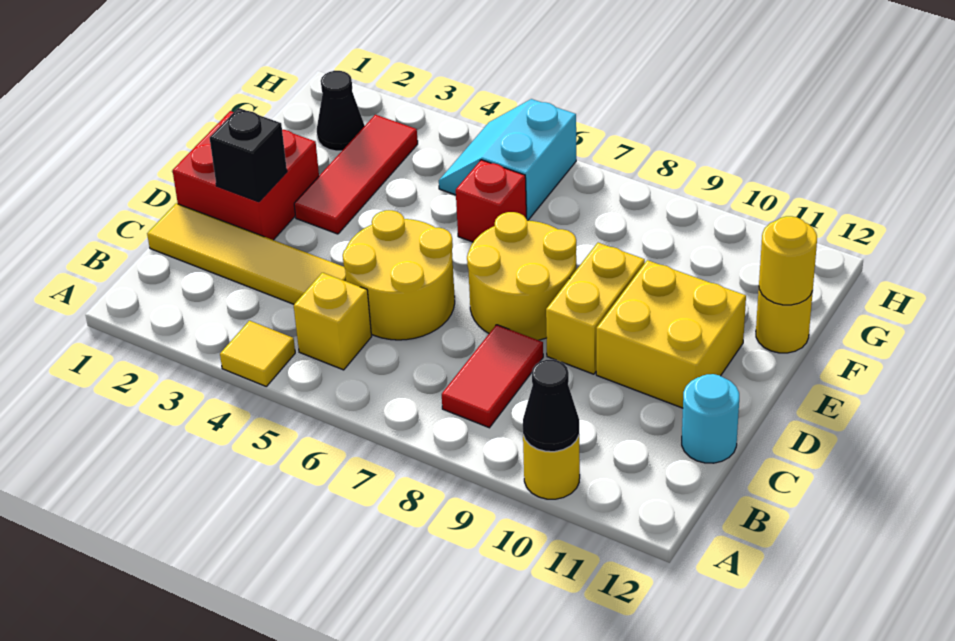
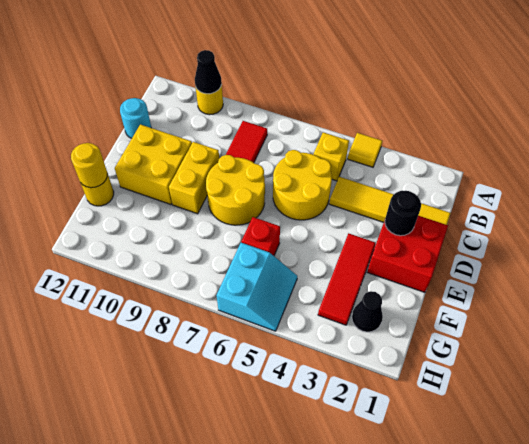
black 1x1 brick [210,108,287,202] -> black 1x1 round brick [385,191,421,236]

